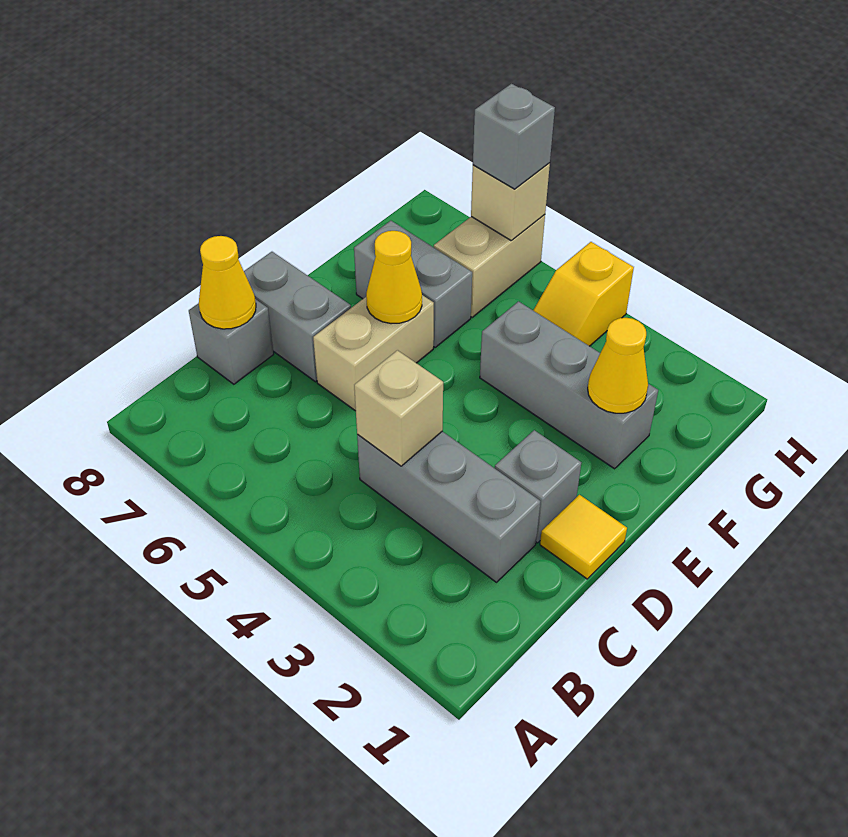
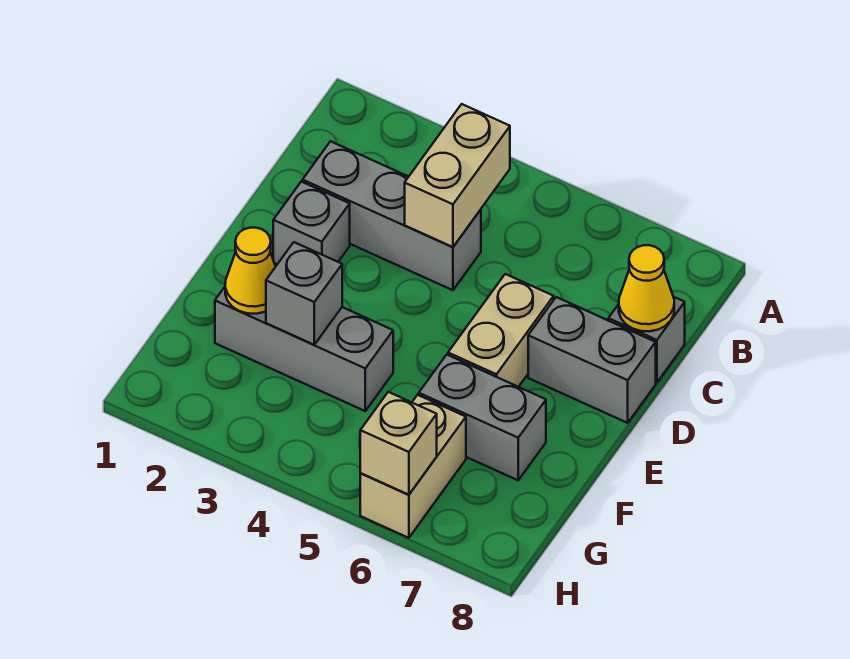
tan 1x1 brick [354,350,443,466] -> tan 1x2 brick [405,104,510,247]
yellow 1x1 tile [540,495,627,579] -> none
yellow 1x1 cone [366,231,422,324] -> none
yellow 1x2 slope [533,242,634,346] -> none
grey 1x1 brick [473,84,555,189] -> grey 1x1 brick moved to [266,242,342,345]

